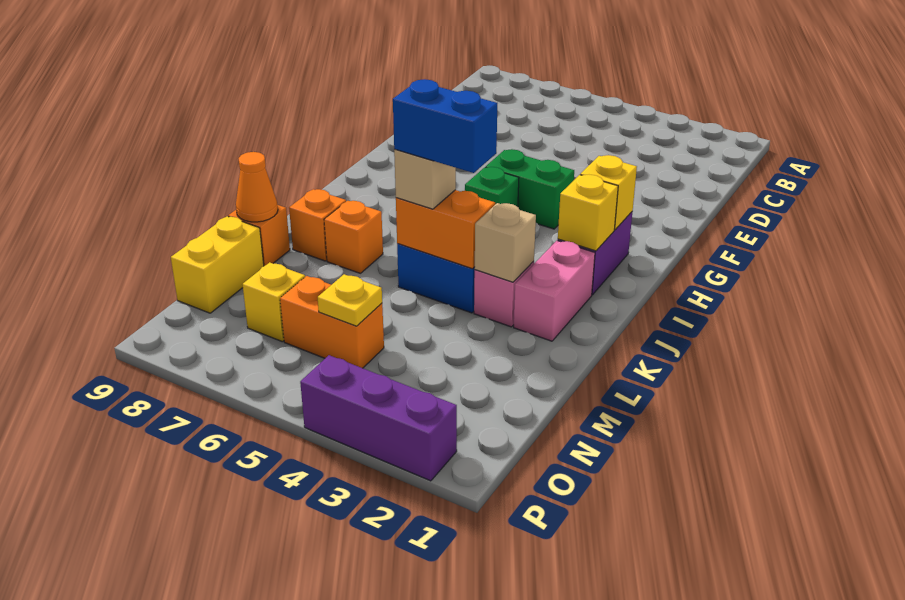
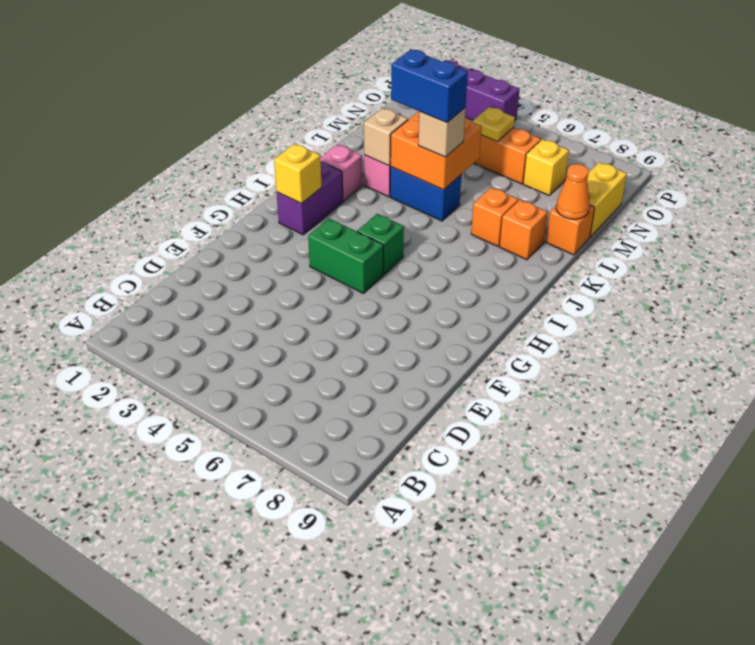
yellow 1x1 brick [558,175,618,251] -> none
pink 1x2 brick [514,241,595,341] -> pink 1x1 brick [320,144,362,201]
orange 1x2 brick [396,190,495,269] -> orange 2x2 brick [390,111,482,190]

